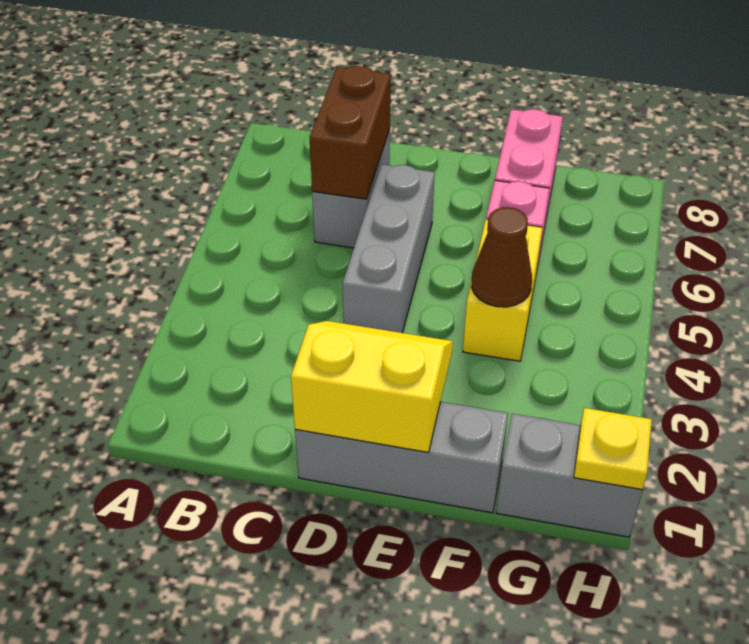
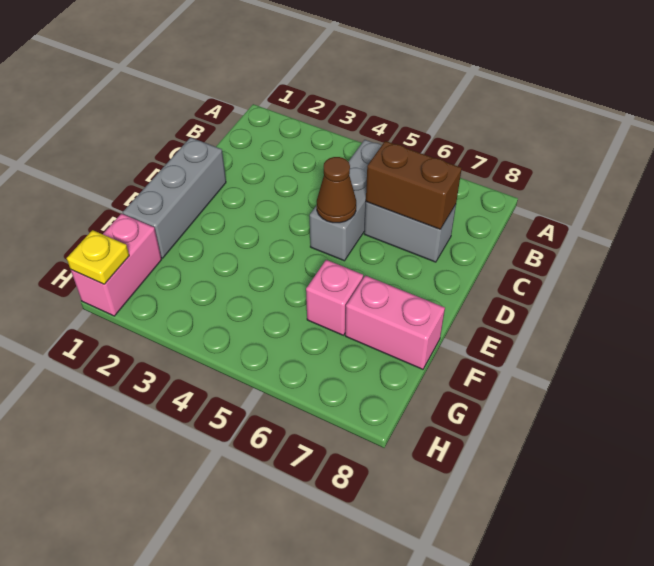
yellow 2x2 slope [291,321,453,452] -> none
grey 1x3 brick [343,164,435,333] -> grey 1x3 brick turned to [310,140,382,261]
yellow 1x2 brick [463,219,542,361] -> none
brown 1x1 cone [472,207,532,307] -> brown 1x1 cone moved to [317,157,356,223]
grey 1x2 brick [496,414,642,537] -> pink 1x2 brick [71,214,162,316]

